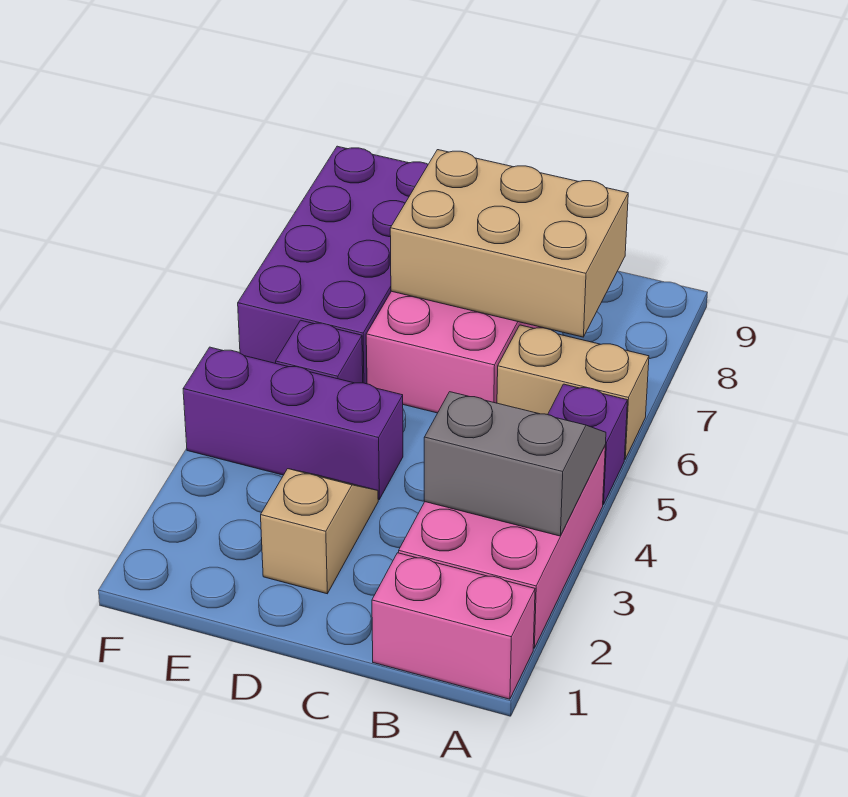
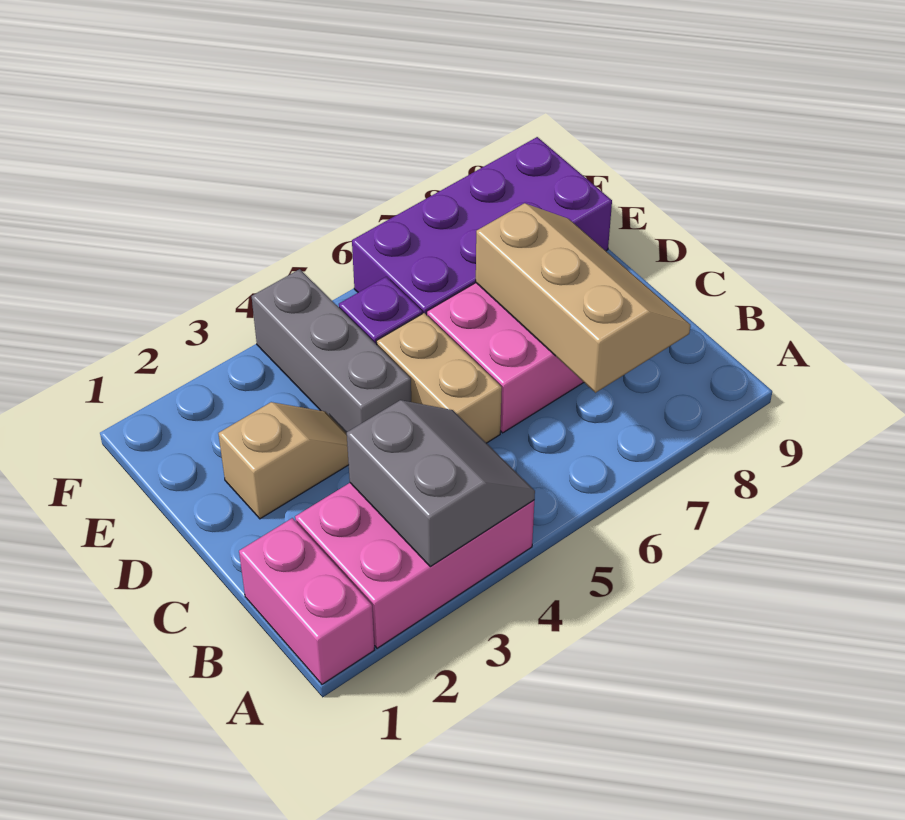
purple 1x1 brick [548,384,627,505] -> none
tan 1x2 brick [497,325,649,459] -> tan 1x2 brick moved to [376,313,502,443]
tan 2x3 brick [390,150,628,337] -> tan 2x3 slope [476,203,690,393]
purple 1x3 brick [183,347,403,500] -> grey 1x3 brick [252,269,411,433]

